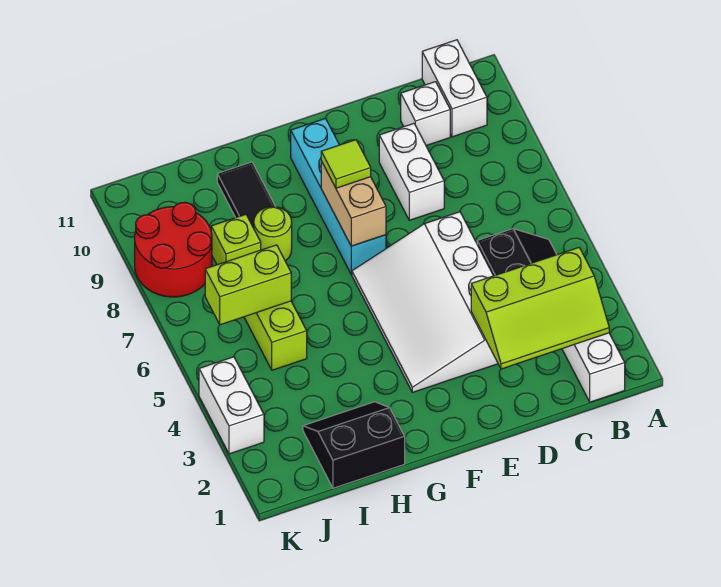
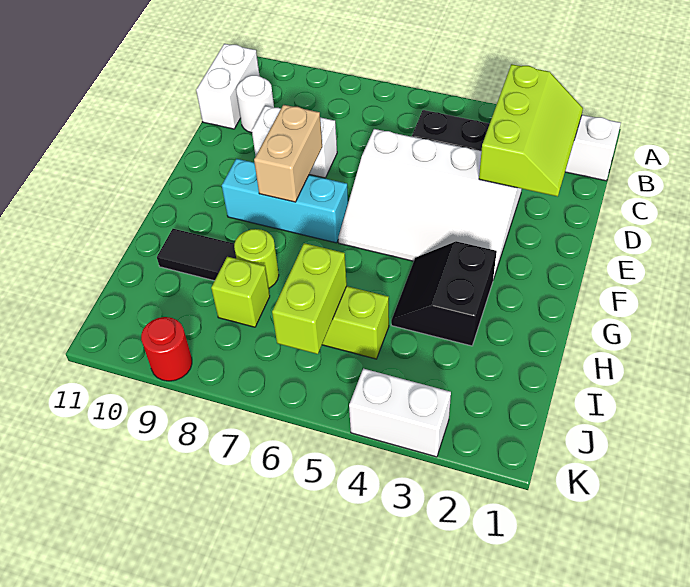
white 1x2 brick [422,40,487,137] -> white 1x2 brick turned to [196,44,259,129]
white 1x1 brick [401,82,450,146] -> white 1x1 round brick [236,75,274,133]
cyan 1x4 brick [291,118,386,274] -> cyan 1x3 brick [222,159,348,243]
tan 1x2 brick [321,161,386,246] -> tan 1x2 brick turned to [254,105,322,202]
lime 1x1 tile [321,140,371,188] -> none
black 2x2 slope [303,402,405,488] -> black 2x2 slope moved to [391,241,497,346]
red 2x2 round brick [135,202,212,297] -> red 1x1 round brick [141,317,192,381]

